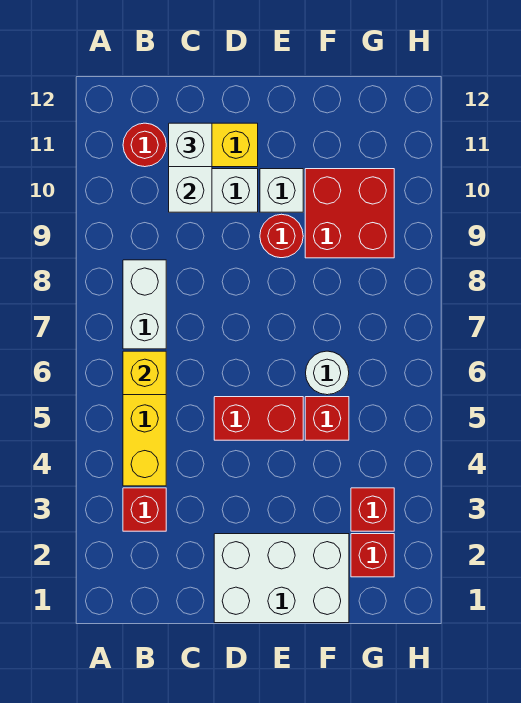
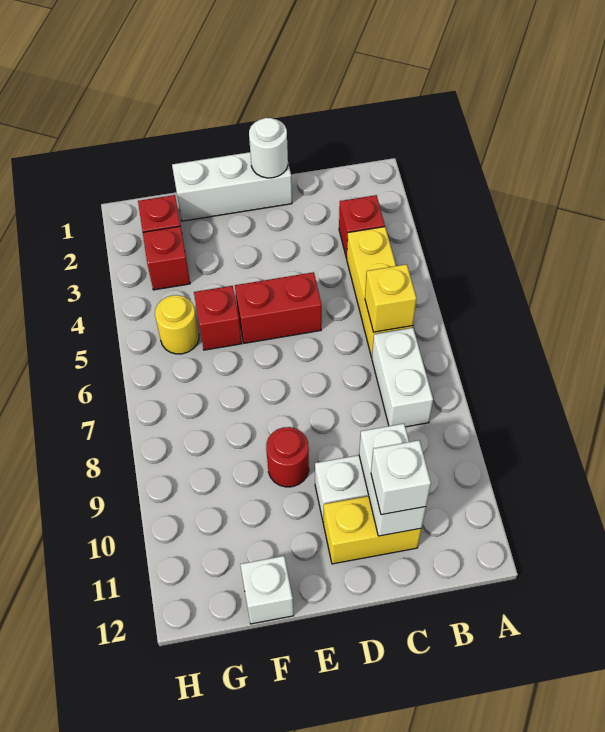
red 1x1 round brick [123,123,166,167] -> none
white 2x3 brick [214,534,349,623] -> white 1x3 brick [172,152,292,221]
white 1x1 brick [260,169,303,212] -> white 1x1 brick moved to [240,556,294,624]
white 1x1 round brick [306,351,349,395] -> white 1x1 round brick moved to [249,118,288,178]
red 2x2 brick [305,169,394,258] -> none
none -> yellow 1x1 round brick [155,295,199,354]

